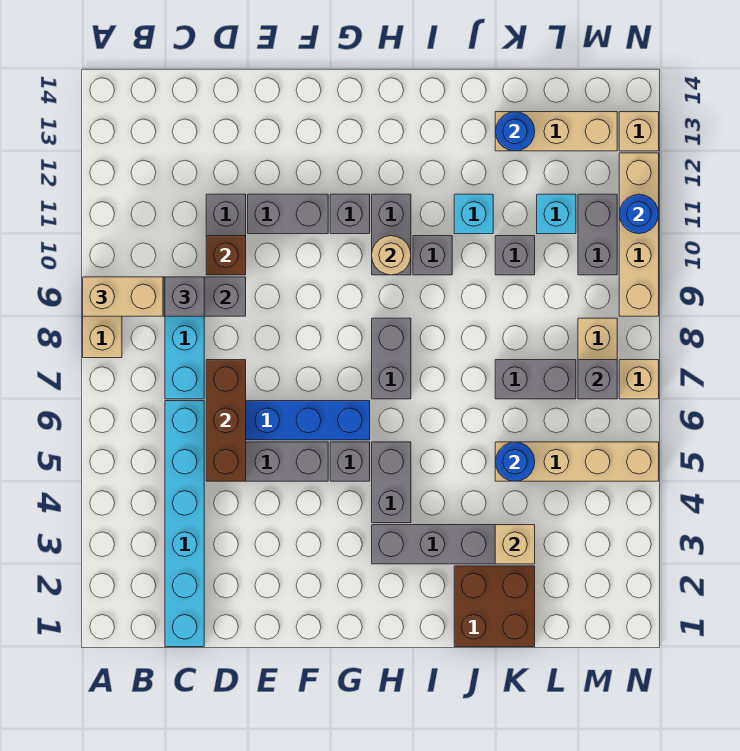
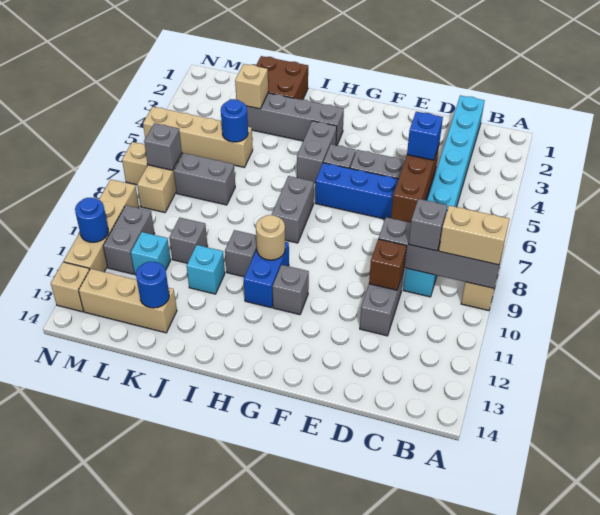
none -> blue 1x1 brick [407,112,443,160]
grey 1x2 brick [248,194,328,234] -> none
grey 1x2 brick [372,194,411,275] -> blue 1x2 brick [244,242,289,308]

